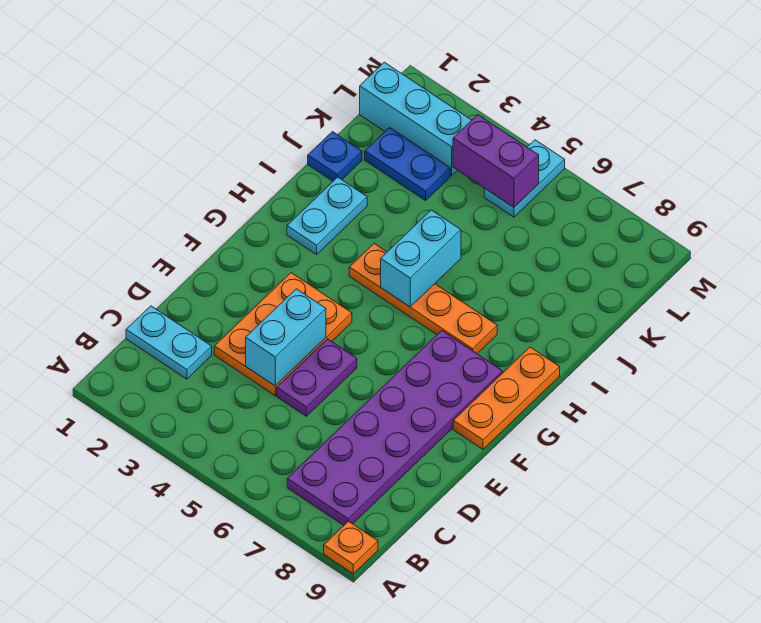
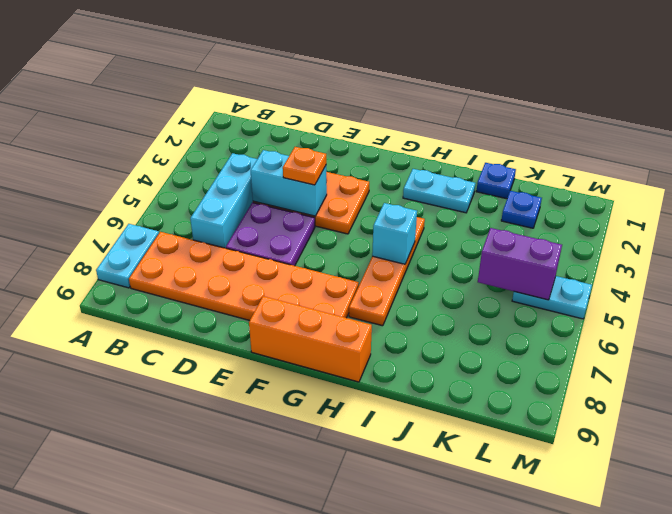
orange 1x1 plate [324,521,378,574] -> orange 1x1 plate moved to [283,147,326,185]
purple 2x6 plate [287,331,503,525] -> orange 2x6 plate [129,232,359,321]
cyan 1x2 plate [126,306,212,379] -> cyan 1x2 plate moved to [96,224,159,288]
purple 1x2 plate [277,339,357,416] -> purple 2x2 plate [226,202,315,266]
orange 1x3 plate [453,347,560,449] -> orange 1x3 brick [249,296,372,382]
cyan 1x2 brick [381,210,461,307] -> cyan 1x1 brick [372,203,417,264]
blue 1x2 plate [365,127,450,200] -> blue 1x1 plate [501,191,542,228]
cyan 1x3 brick [360,62,472,176] -> cyan 1x3 brick moved to [190,153,257,248]
purple 1x2 brick [453,115,539,207] -> purple 1x2 brick turned to [478,228,562,300]

